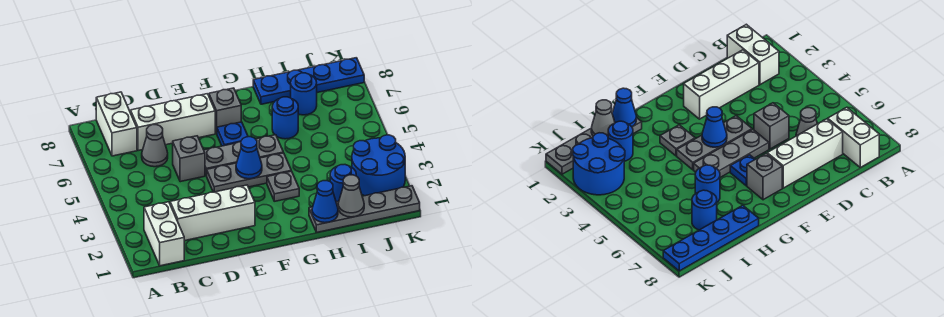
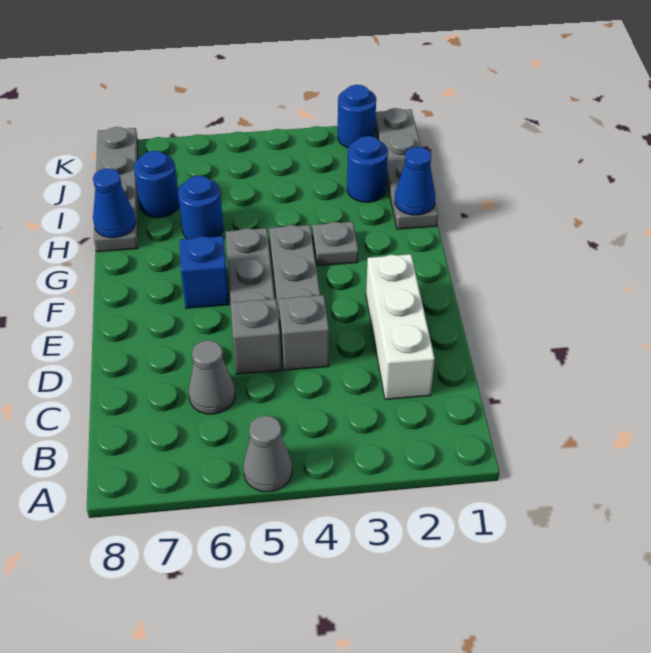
white 1x2 brick [144,202,184,266] -> none
white 1x2 brick [96,92,137,156] -> none
white 1x3 brick [131,94,215,151] -> none
blue 1x1 cone [236,137,262,179] -> blue 1x1 cone moved to [93,168,136,238]
blue 1x1 plate [217,122,248,146] -> blue 1x1 brick [180,236,229,308]
grey 1x1 brick [209,88,241,134] -> grey 1x1 brick moved to [279,295,329,370]
blue 1x4 plate [253,58,364,104] -> grey 1x4 plate [94,127,138,252]
grey 1x1 cone [338,175,364,217] -> grey 1x1 cone moved to [243,416,292,492]
blue 2x2 round brick [352,135,405,196] -> blue 1x1 round brick [338,85,376,148]

